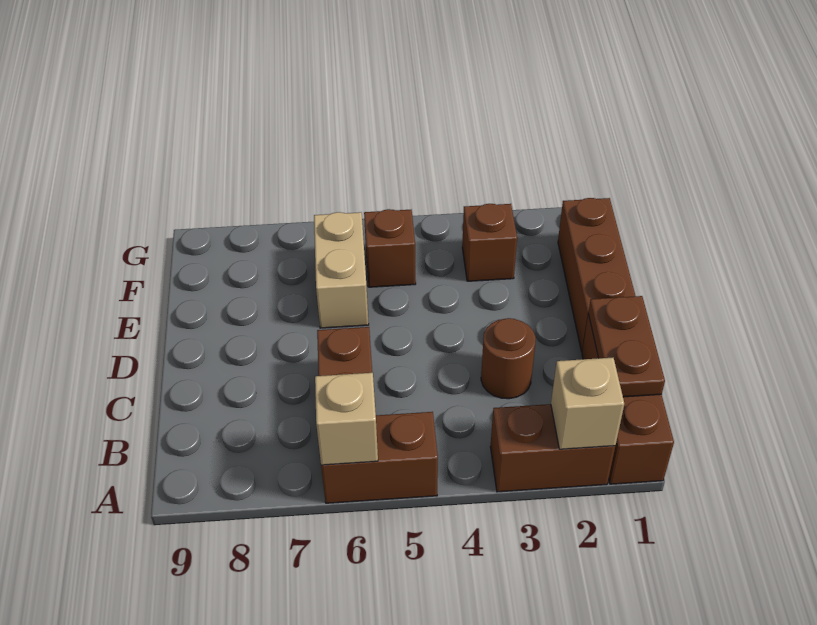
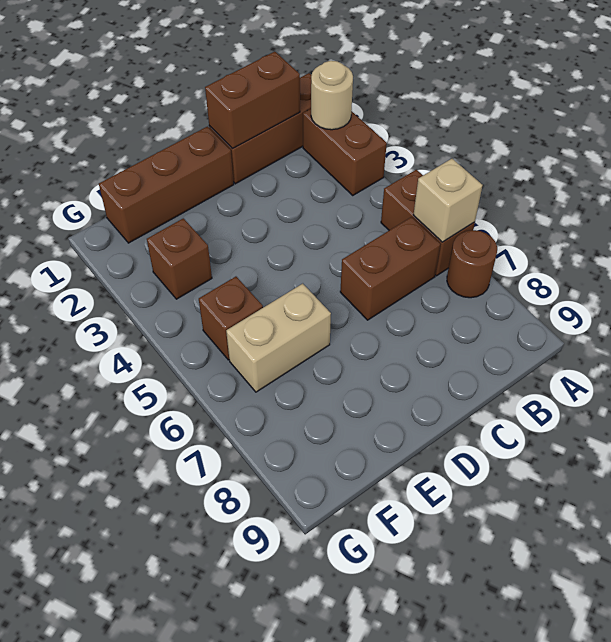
tan 1x1 brick [551,358,624,449] -> tan 1x1 round brick [311,61,353,130]
brown 1x2 plate [588,296,665,397] -> brown 1x2 brick [205,52,300,148]
brown 1x1 round brick [481,318,536,399] -> brown 1x1 round brick moved to [447,230,497,298]

